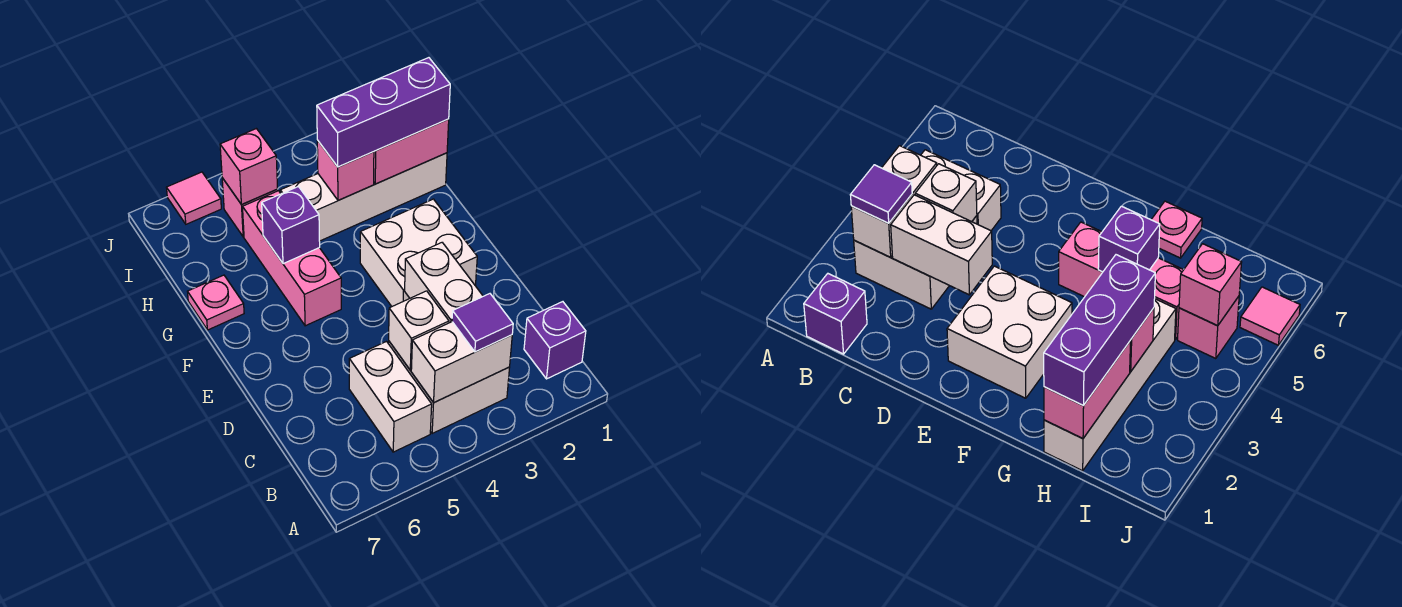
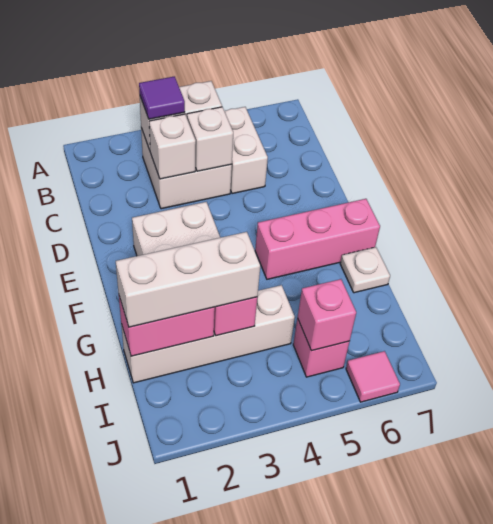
purple 1x1 brick [524,302,586,379] -> none
white 1x2 brick [405,243,483,323] -> white 1x1 brick [149,114,196,179]
pink 1x3 brick [243,191,341,326] -> pink 1x3 brick turned to [255,199,380,279]
purple 1x1 brick [262,187,320,264] -> none
pink 1x1 plate [187,275,244,330] -> white 1x1 plate [340,247,390,293]
purple 1x3 brick [317,58,450,167] -> white 1x3 brick [116,232,260,327]

